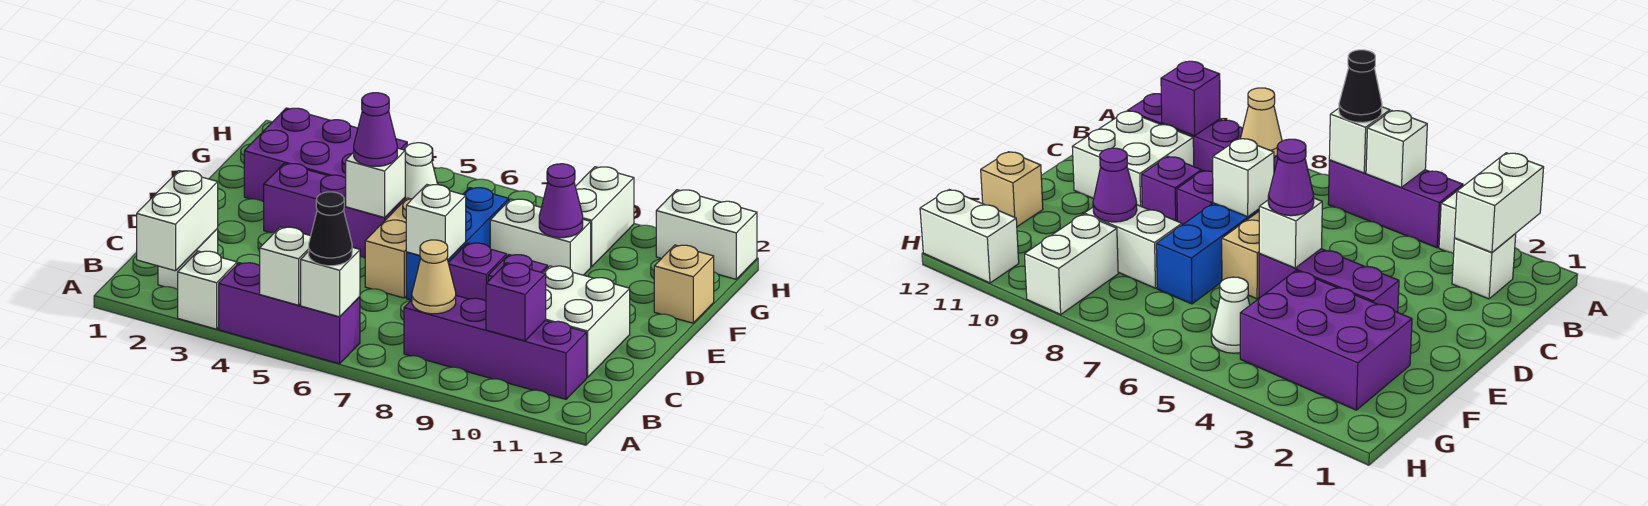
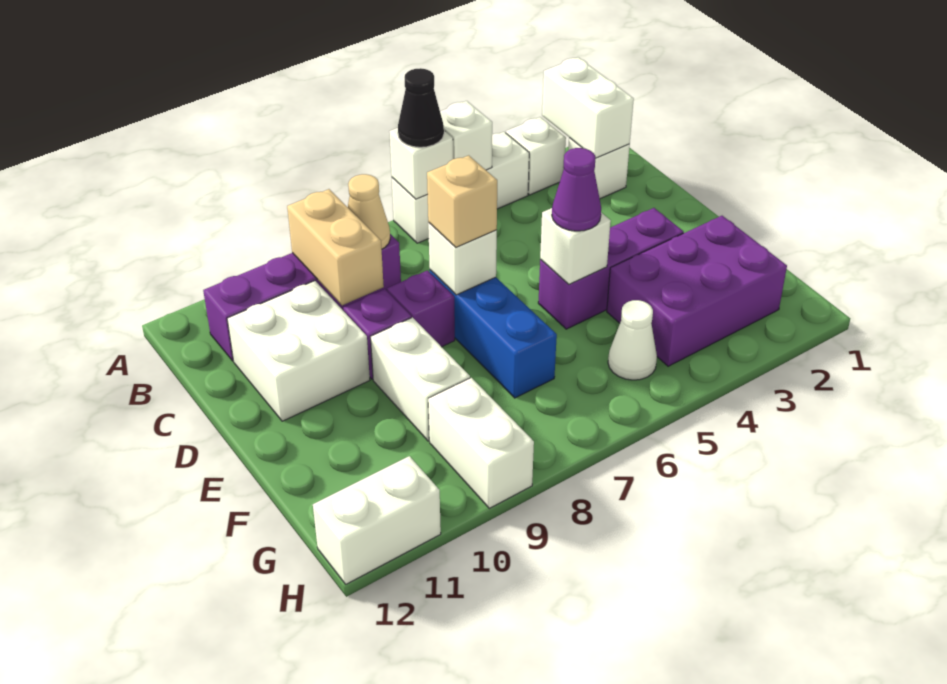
purple 1x3 brick [219,263,360,364] -> white 1x3 brick [392,132,529,243]
purple 1x1 brick [486,263,546,341] -> none
tan 1x2 brick [365,198,412,298] -> tan 1x2 brick moved to [287,189,384,305]
white 1x2 brick [490,199,591,275] -> white 1x2 brick turned to [370,317,470,441]
purple 1x1 cone [539,164,583,238] -> none
tan 1x1 brick [654,245,714,323] -> tan 1x1 brick moved to [427,155,497,247]

